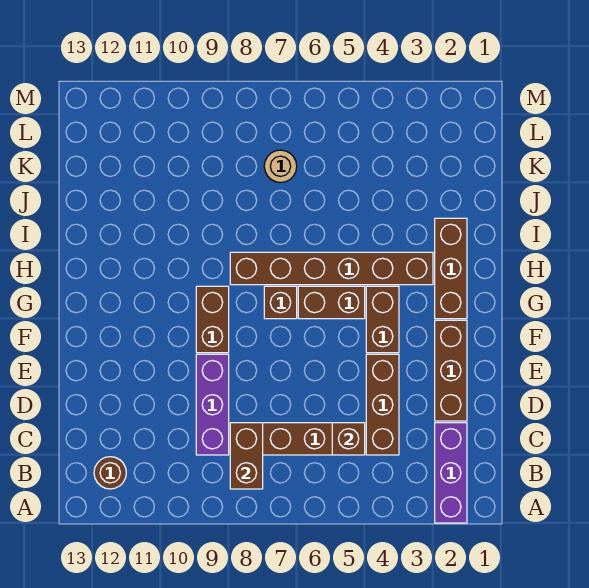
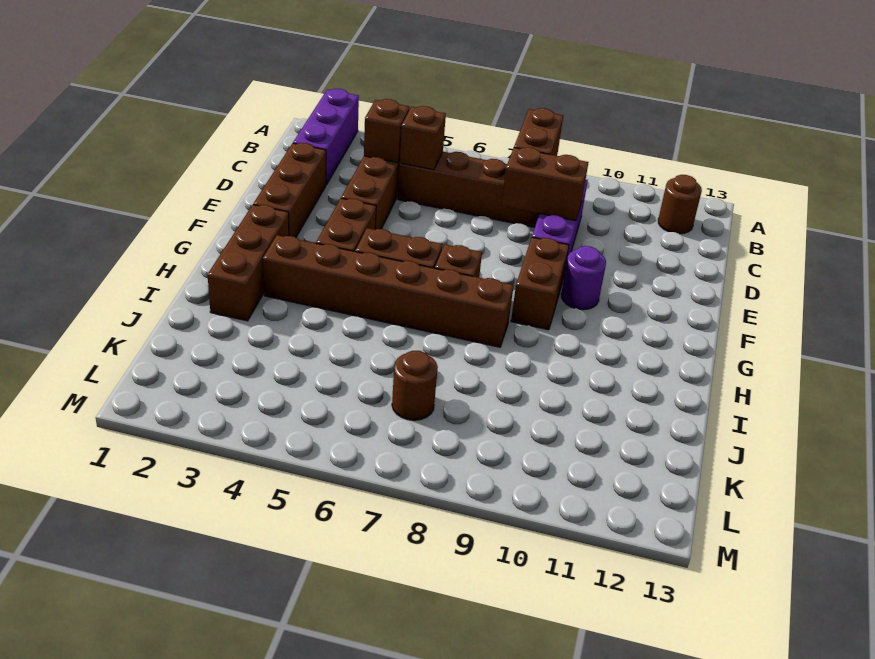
none -> brown 1x1 brick [364,99,410,163]
none -> brown 1x2 brick [502,147,588,221]
none -> purple 1x1 round brick [561,246,606,310]
tan 1x1 round brick [264,150,297,182] -> brown 1x1 round brick [392,351,438,420]

